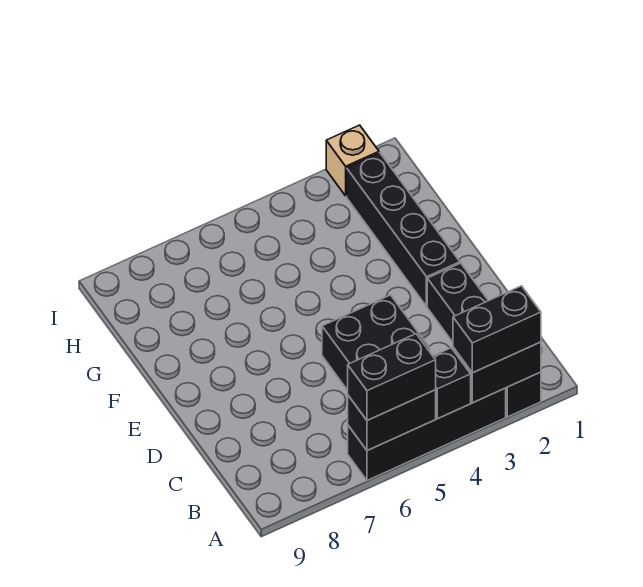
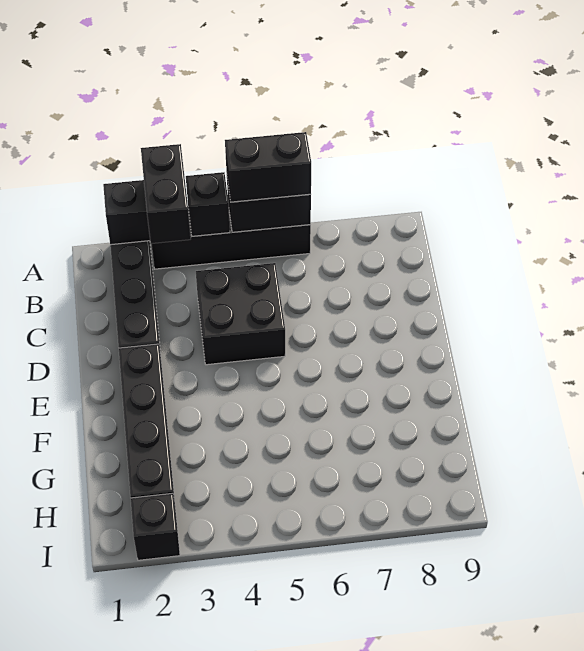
black 1x2 brick [453,286,541,373] -> black 1x2 brick turned to [141,144,191,244]
tan 1x1 brick [326,125,379,196] -> black 1x1 brick [131,493,180,560]

